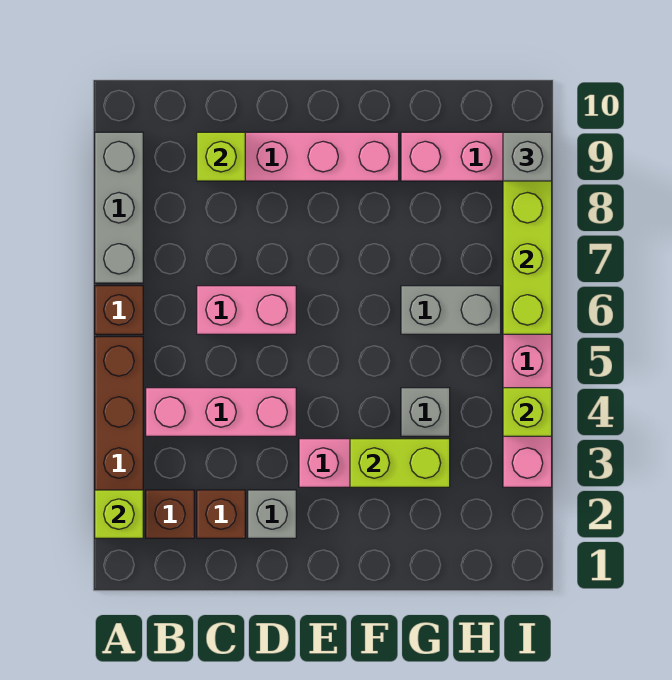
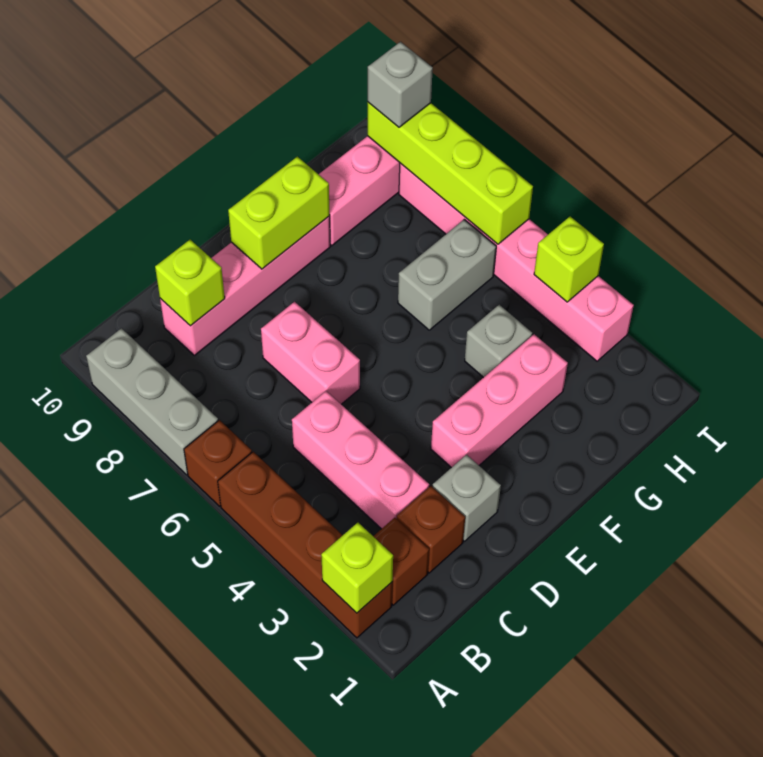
pink 1x3 brick [146,388,296,436] -> pink 1x3 brick turned to [292,391,429,529]
pink 1x2 brick [197,286,296,334] -> pink 1x2 brick turned to [261,302,360,404]
lime 1x2 brick [350,439,450,487] -> lime 1x2 brick moved to [228,157,330,269]

